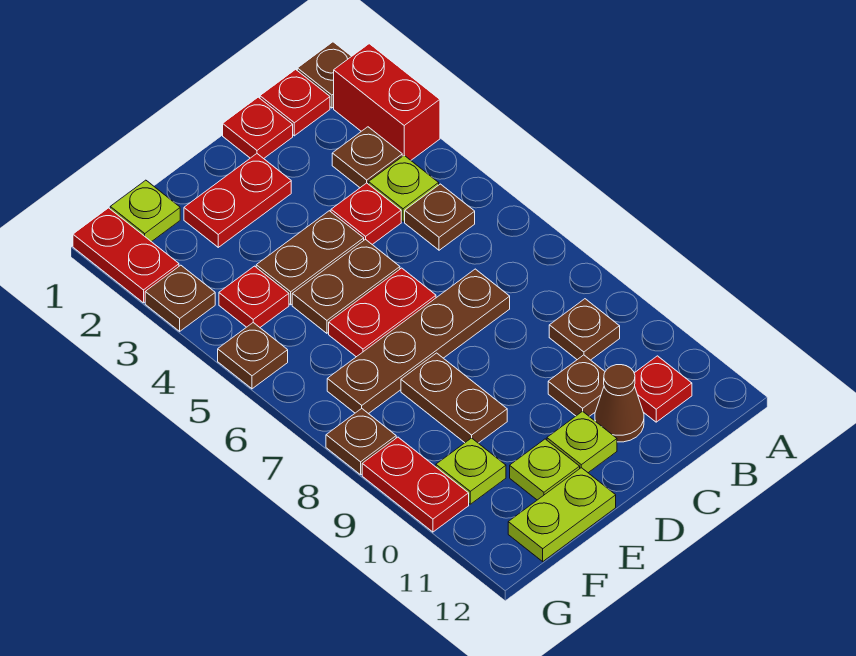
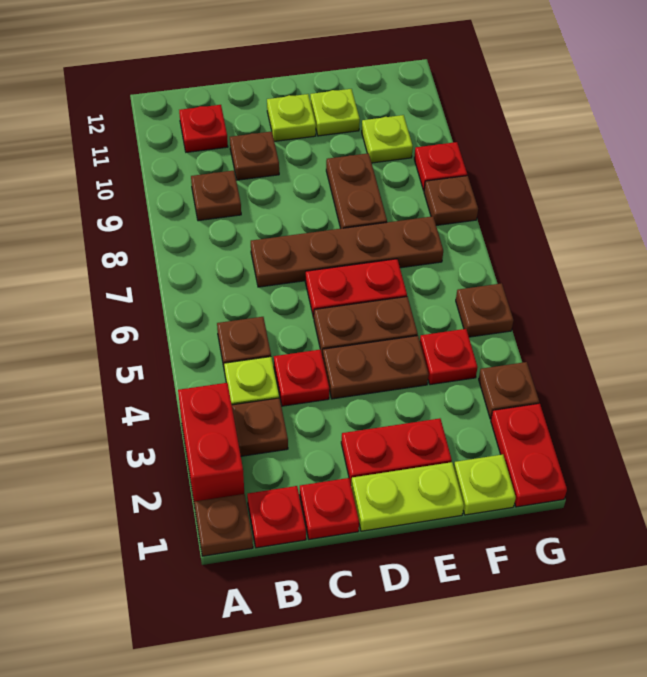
brown 1x1 cone [595,365,644,442] -> none
lime 1x2 plate [508,468,616,561] -> lime 1x2 plate moved to [351,462,464,531]
red 1x2 plate [362,437,469,532] -> red 1x1 plate [414,142,467,191]

